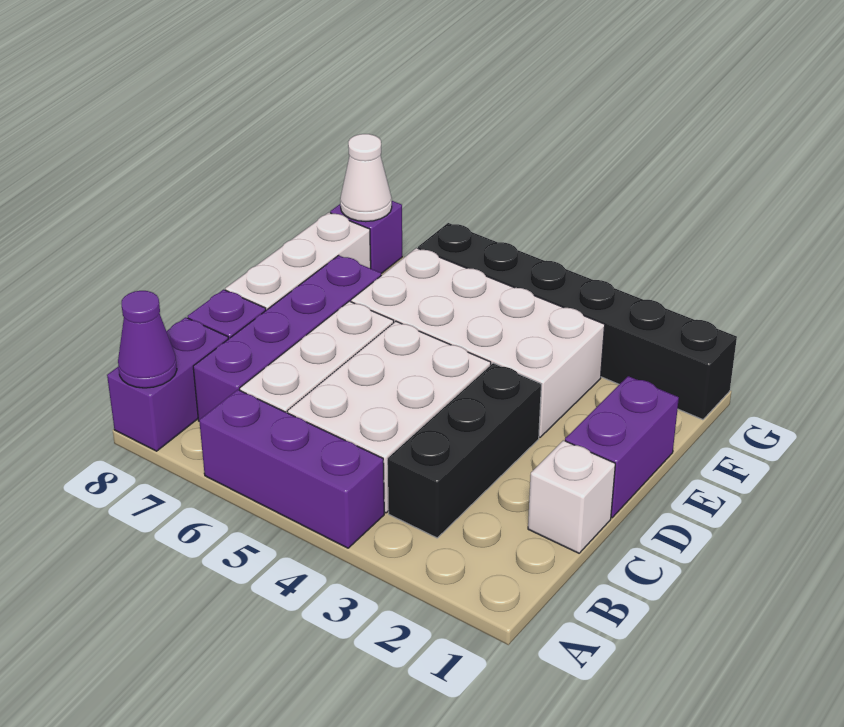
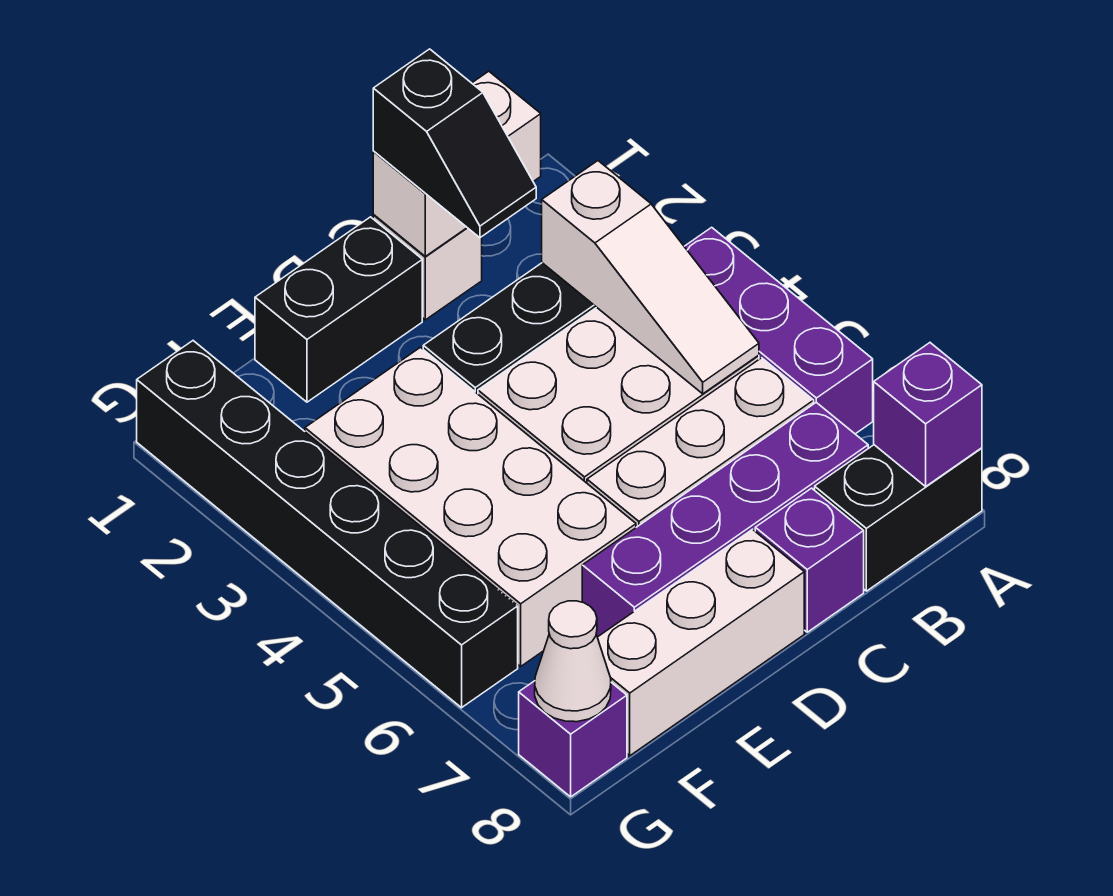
purple 1x2 brick [107,317,228,451] -> black 1x2 brick [815,445,982,591]
purple 1x1 cone [118,291,177,388] -> purple 1x1 brick [874,343,982,486]
none -> white 1x2 brick [373,71,541,256]
none -> white 1x3 slope [542,161,759,394]
none -> black 1x2 slope [373,49,536,238]
purple 1x2 brick [565,376,679,518] -> black 1x2 brick [255,217,422,402]

